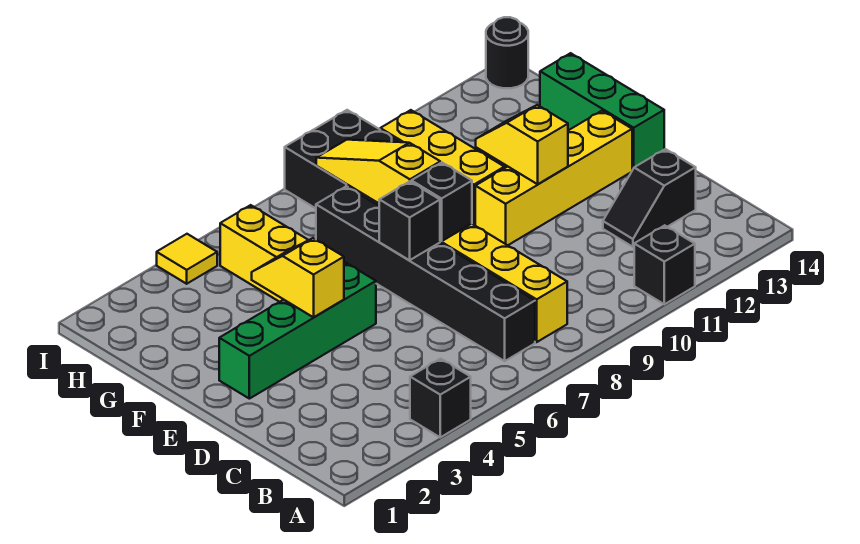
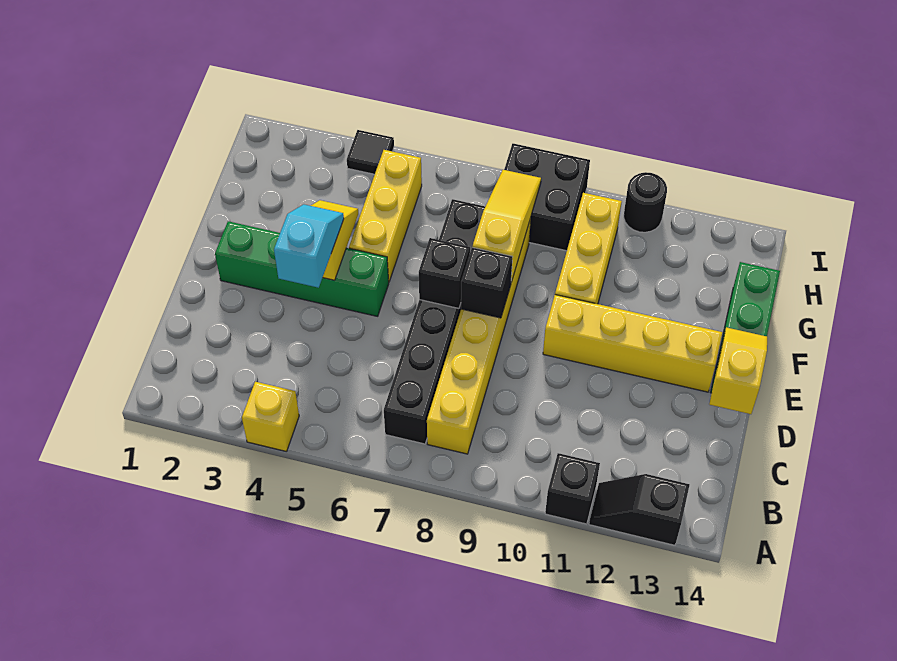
black 1x1 brick [410,359,471,437] -> yellow 1x1 brick [242,382,299,452]
black 1x2 slope [603,149,696,247] -> black 1x2 slope moved to [589,474,690,545]
none -> cyan 1x2 slope [274,204,344,288]
yellow 1x2 slope [476,105,568,184] -> yellow 1x2 slope moved to [709,327,767,414]
yellow 1x1 tile [157,234,217,284] -> black 1x1 tile [347,130,394,174]
black 1x1 round brick [486,17,528,88] -> black 1x1 round brick moved to [624,172,667,232]

